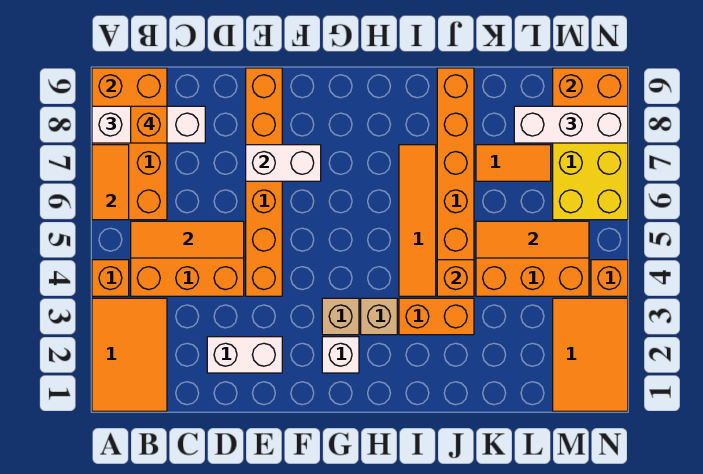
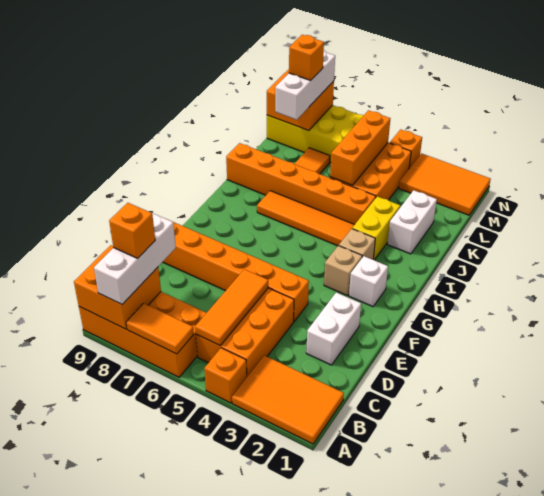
white 1x2 brick [246,145,321,181] -> white 1x2 brick moved to [387,190,437,254]
orange 1x2 brick [399,298,474,335] -> yellow 1x2 brick [352,196,400,260]
orange 1x1 brick [437,260,474,296] -> orange 1x1 brick moved to [289,35,324,81]
orange 1x3 tile [476,221,589,258] -> orange 1x3 brick [330,110,390,186]

